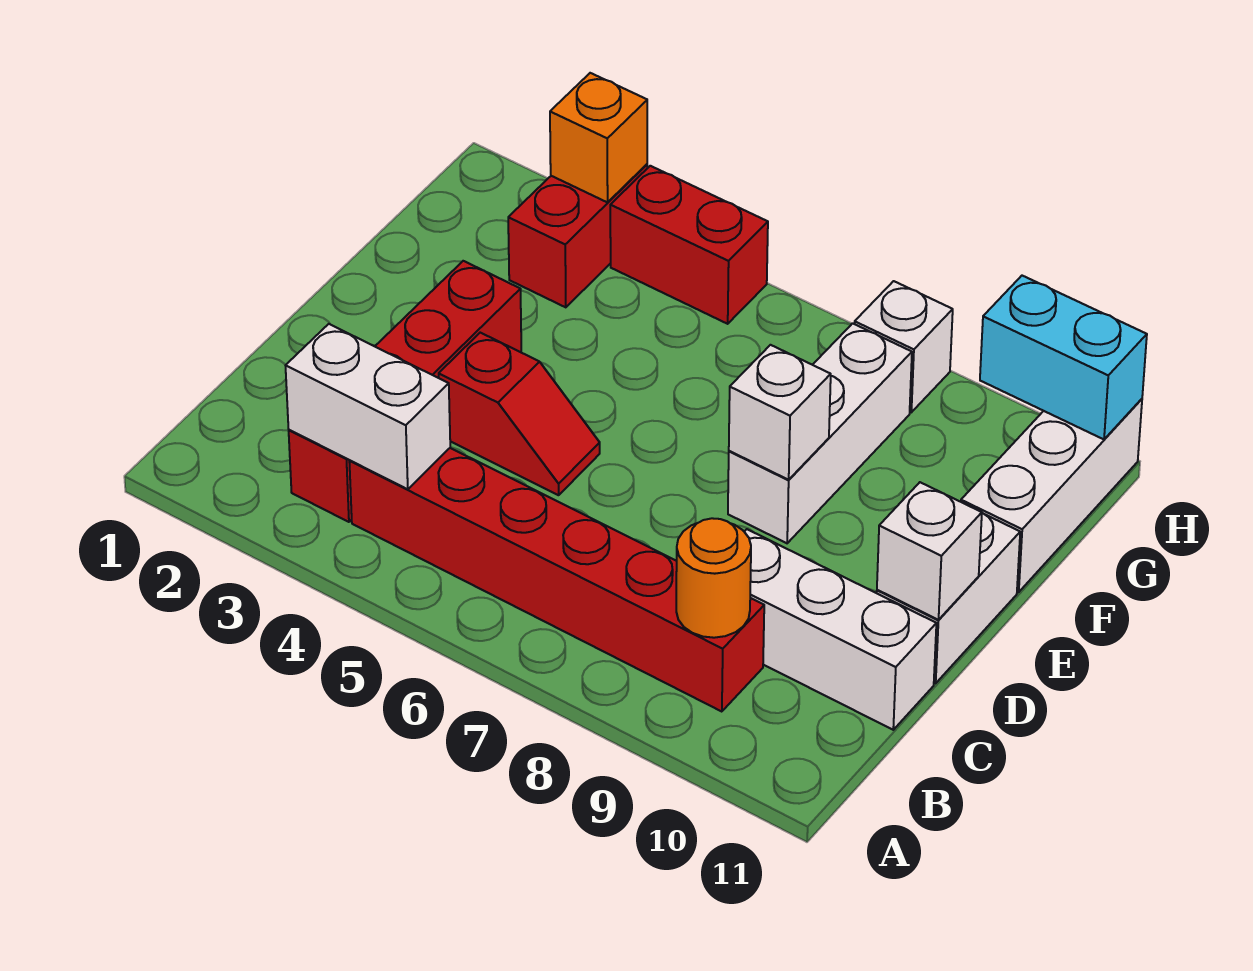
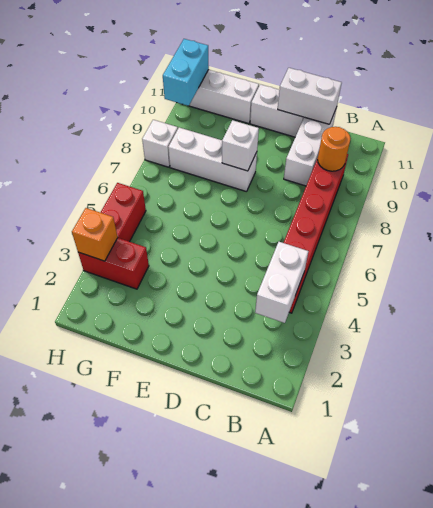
red 1x4 brick [289,261,521,522] -> none
red 1x2 slope [439,333,600,495] -> none
white 1x1 brick [877,482,982,620] -> white 1x2 brick [278,68,342,124]

